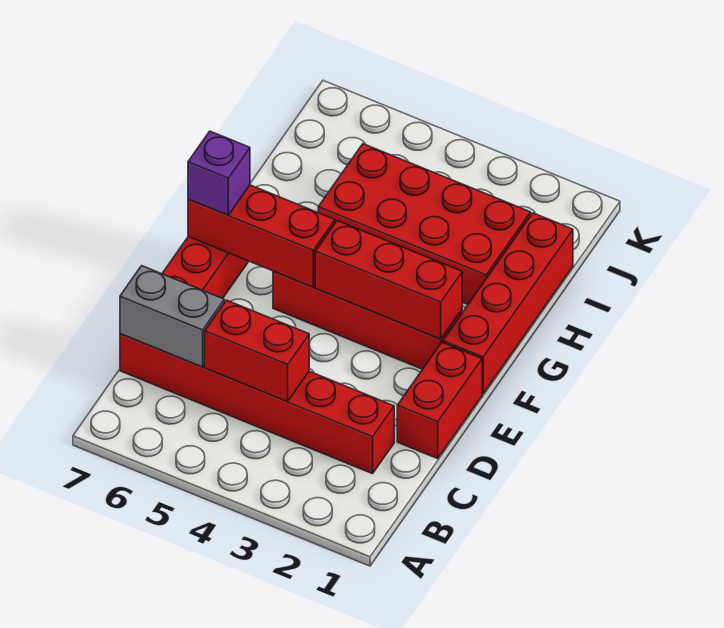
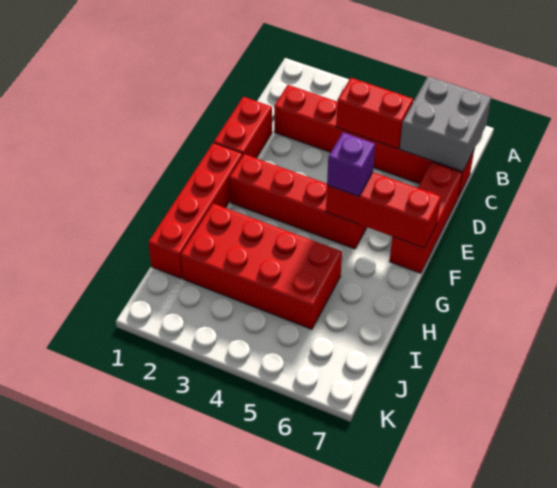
grey 1x2 brick [120,266,224,367] -> grey 2x2 brick [400,76,491,171]
red 1x3 brick [315,221,462,339] -> none
purple 1x1 brick [188,131,250,215] -> purple 1x1 brick moved to [327,133,375,196]

